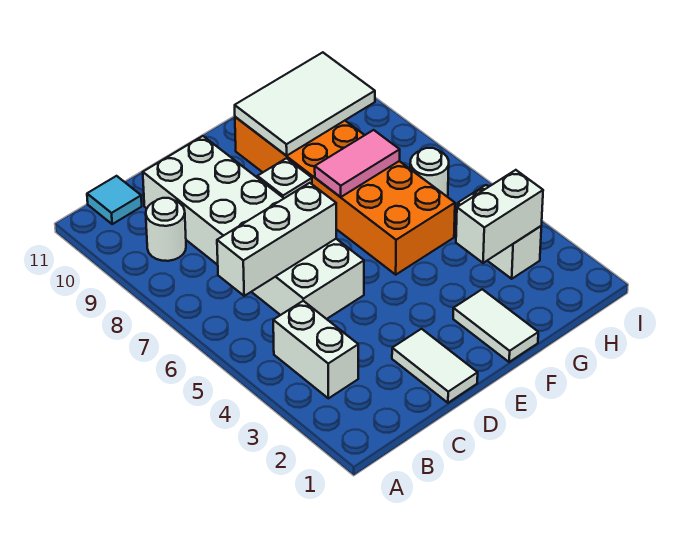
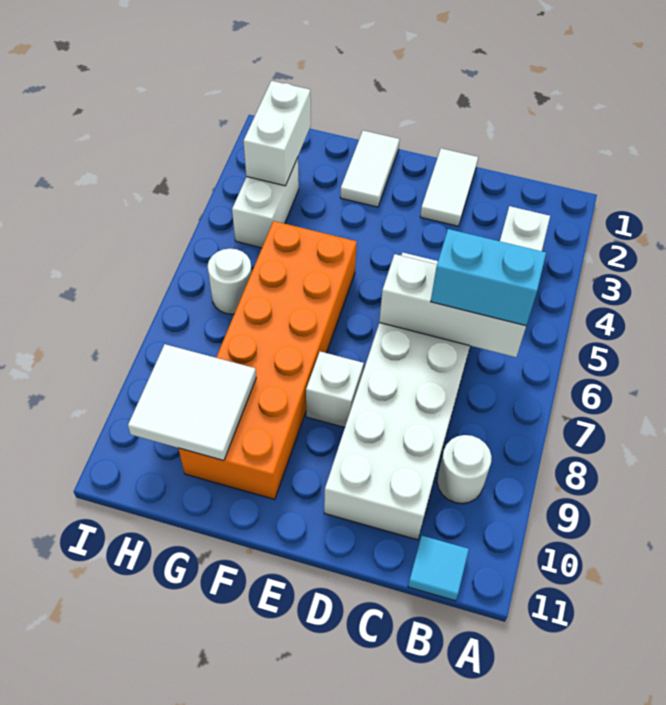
none -> cyan 1x2 brick [431,229,546,326]
pink 1x2 tile [315,130,400,197] -> none
white 2x3 tile [235,52,375,156] -> white 2x2 tile [128,344,256,461]
white 1x2 brick [456,170,543,263] -> white 1x2 brick turned to [243,81,311,186]

